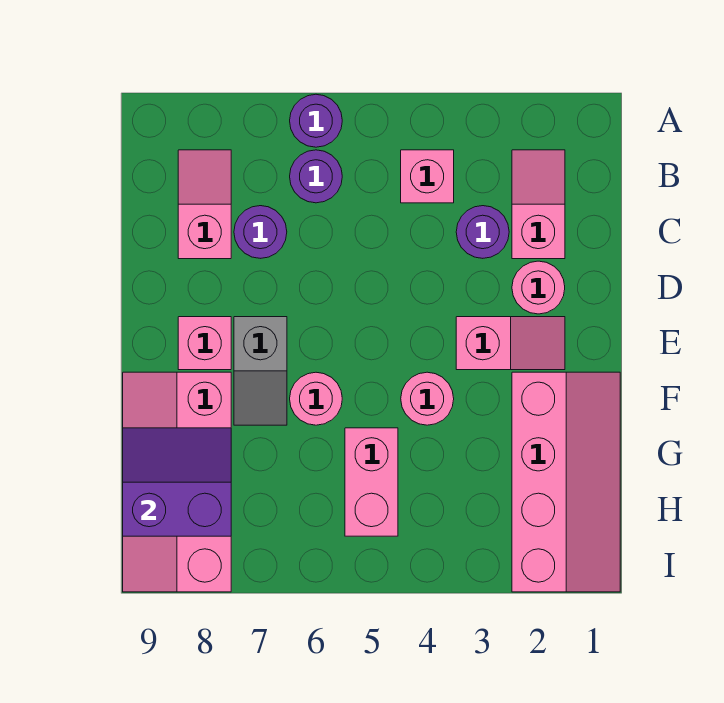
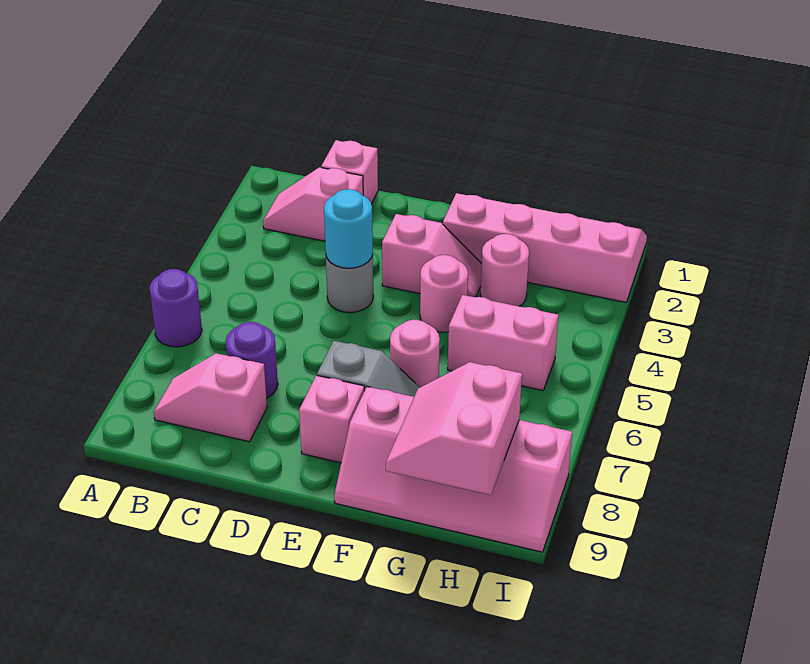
pink 1x1 brick [401,150,454,203] -> pink 1x1 brick moved to [321,140,378,204]
purple 1x1 round brick [290,150,342,203] -> none
purple 1x1 round brick [456,206,509,258] -> none
pink 1x1 round brick [512,261,565,314] -> pink 1x1 round brick moved to [480,234,529,306]
none -> grey 1x1 round brick [326,255,373,313]
none -> cyan 1x1 round brick [324,189,373,268]
pink 1x2 slope [456,317,565,370] -> pink 1x2 slope turned to [382,214,482,297]
purple 2x2 slope [123,428,231,536] -> pink 2x2 slope [386,362,522,495]

